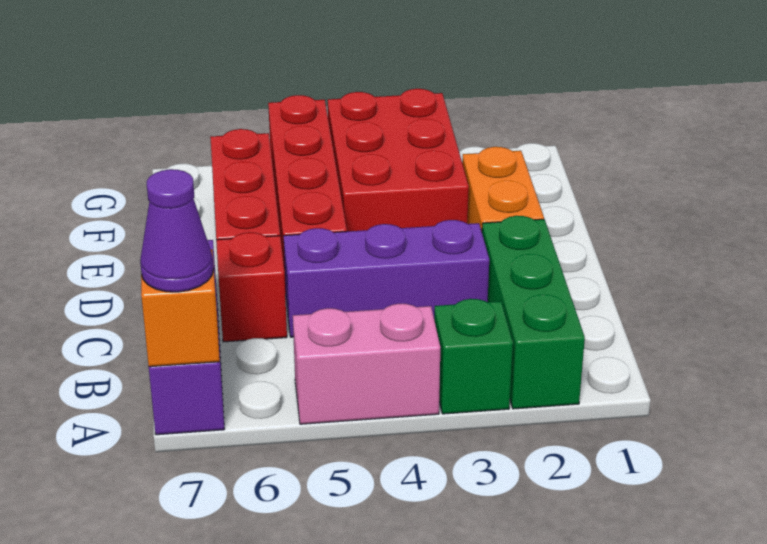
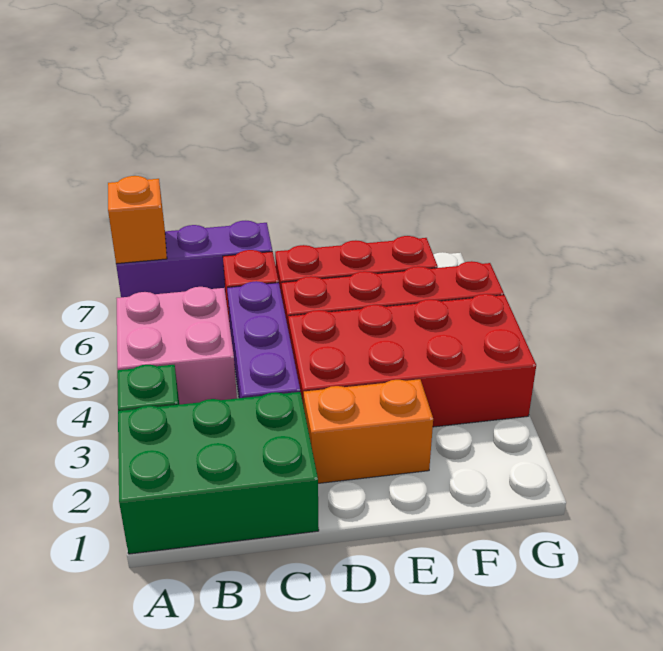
green 1x3 brick [482,216,585,409] -> green 2x3 brick [118,392,319,554]
pink 1x2 brick [293,304,440,424] -> pink 2x2 brick [116,287,237,405]
purple 1x1 cone [140,169,214,292] -> none
red 2x3 brick [328,89,469,231] -> red 2x4 brick [288,294,536,427]

